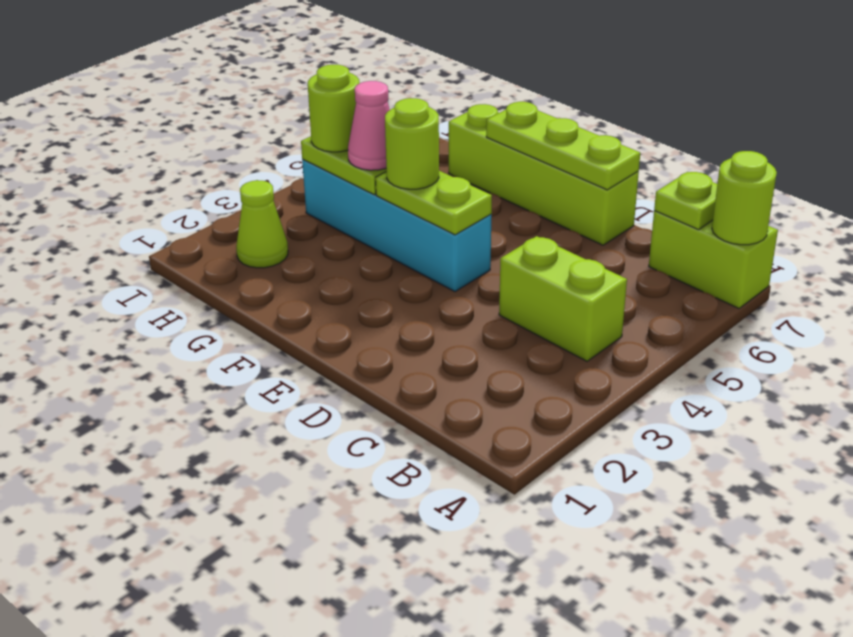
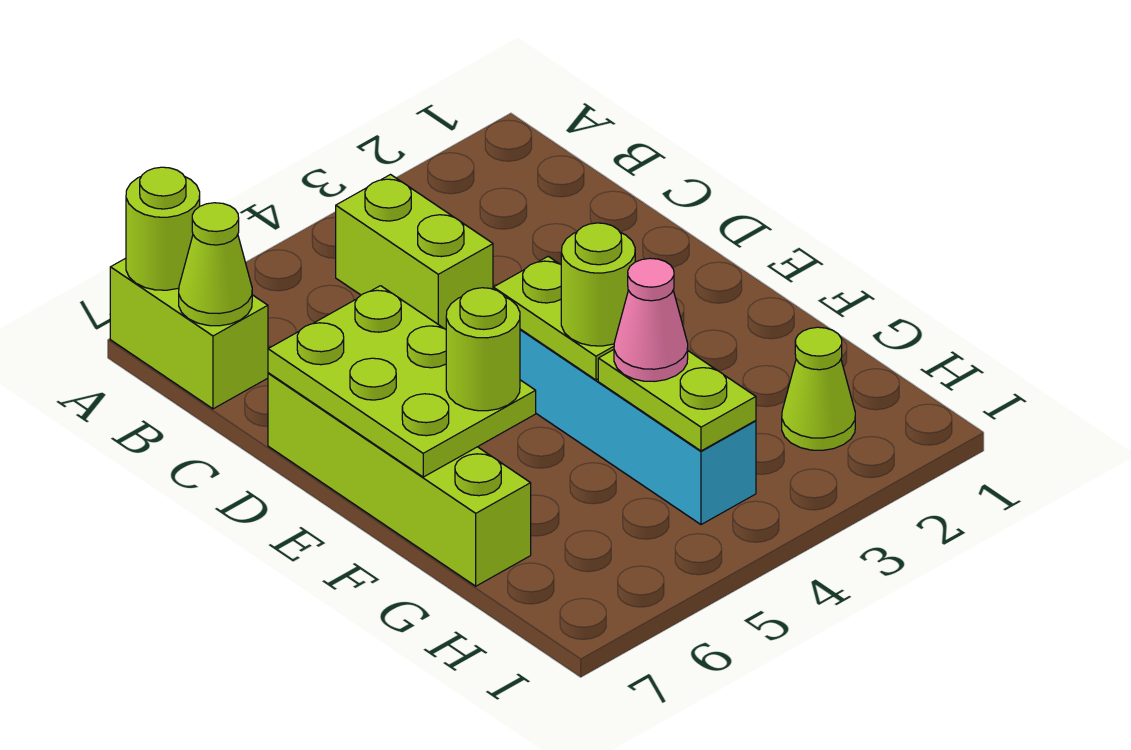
lime 1x1 plate [654,172,717,230] -> lime 1x1 cone [179,203,252,326]
lime 1x3 plate [486,102,640,190] -> lime 2x3 plate [268,286,536,477]
lime 1x1 round brick [308,65,359,152] -> lime 1x1 round brick moved to [446,288,520,411]

